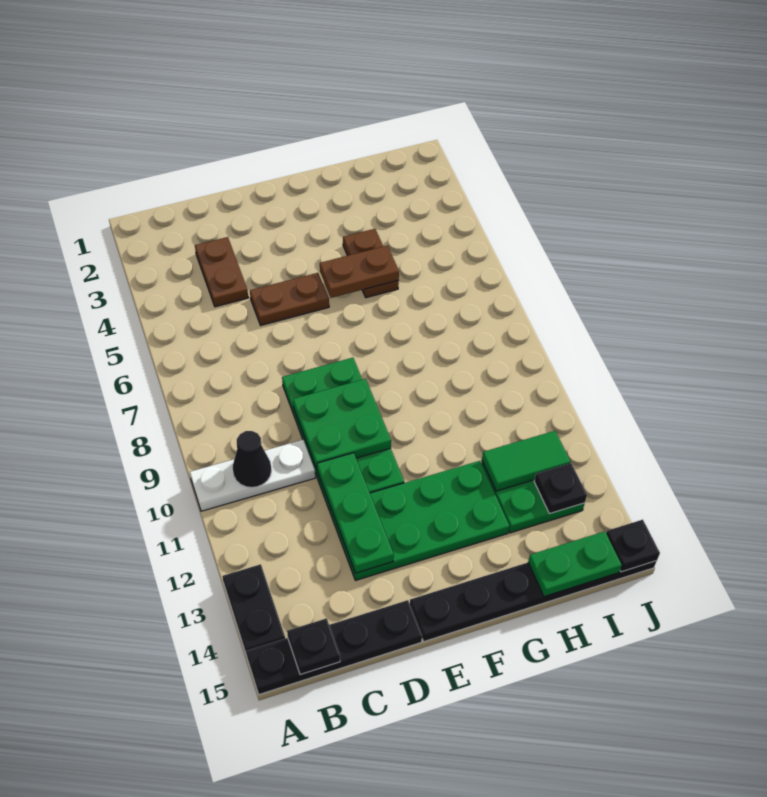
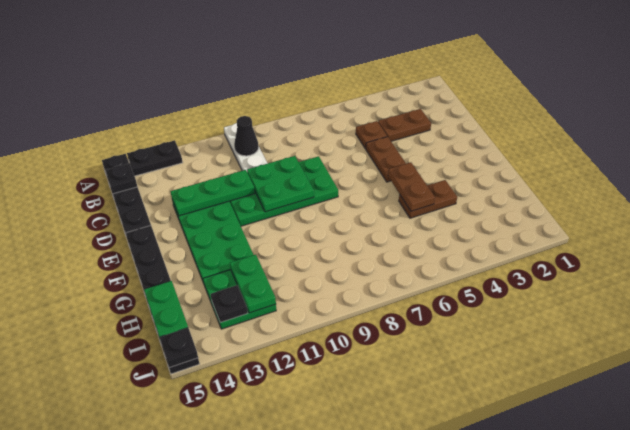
none -> brown 1x1 plate [356,121,387,149]
green 1x2 tile [482,431,571,491] -> green 1x2 plate [230,255,276,313]

